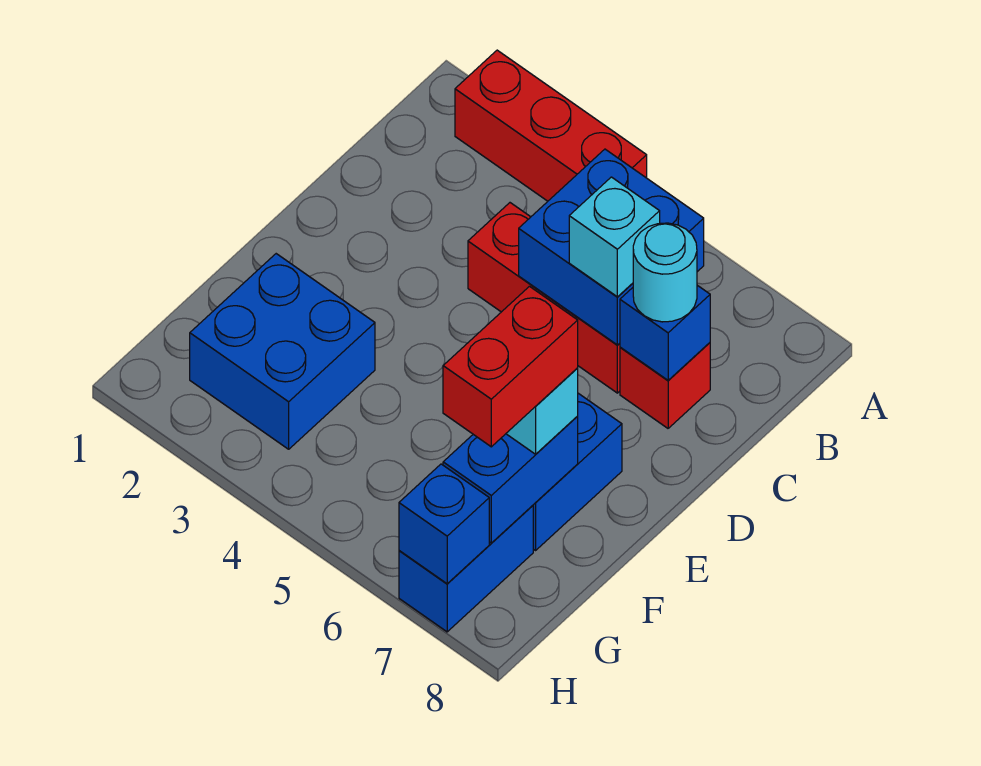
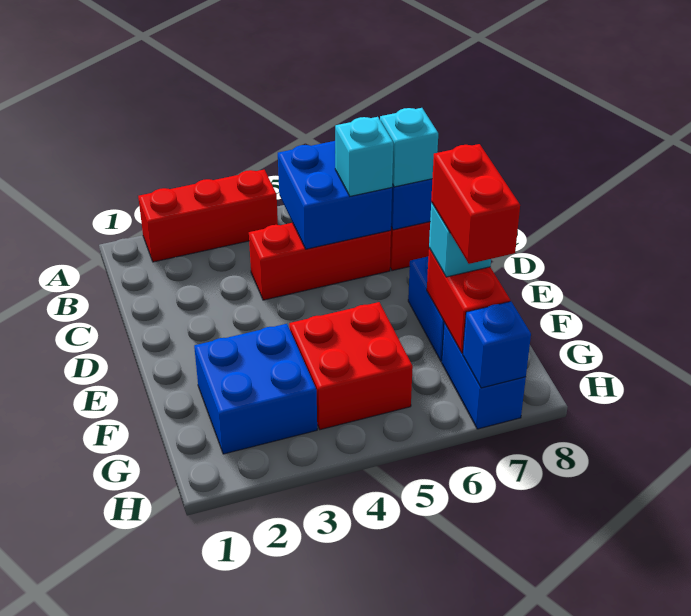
cyan 1x1 round brick [633,223,697,322] -> cyan 1x1 brick [380,108,438,187]
none -> red 2x2 brick [289,302,413,430]
blue 1x2 brick [443,417,578,543] -> red 1x2 brick [427,248,510,353]

